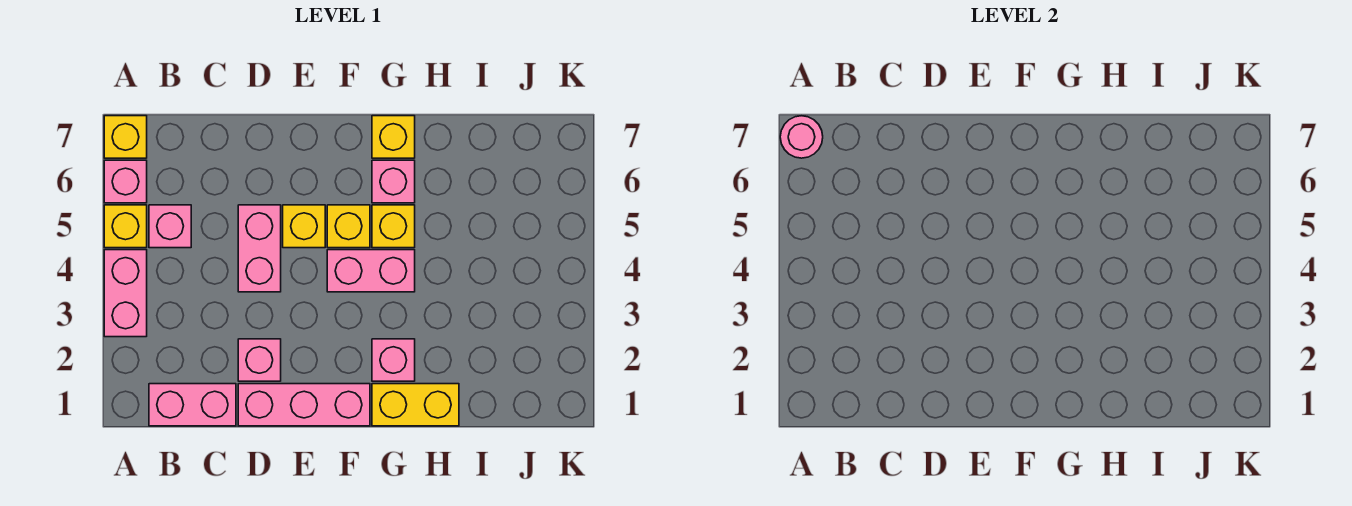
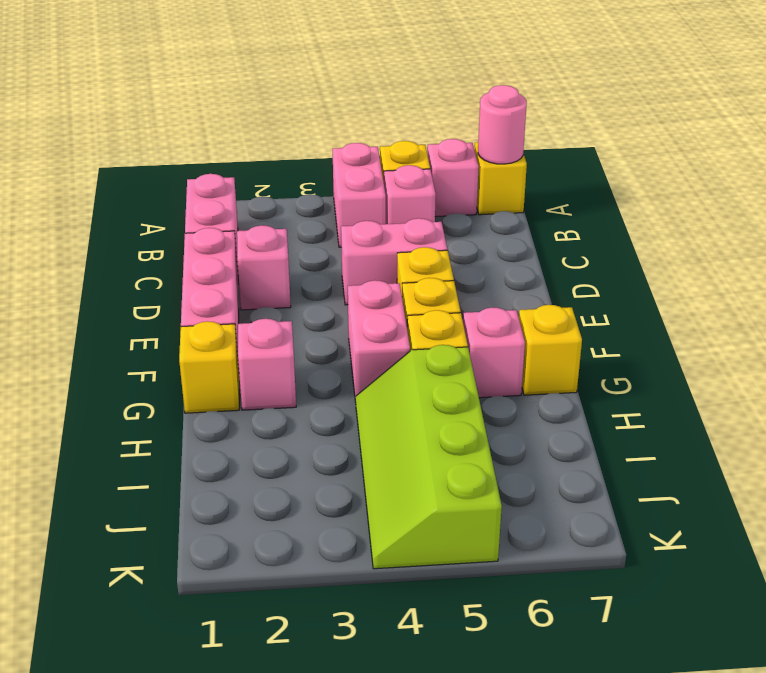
pink 1x2 brick [104,250,147,337] -> pink 1x2 brick turned to [332,143,386,247]
yellow 1x2 brick [372,384,459,426] -> yellow 1x1 brick [179,321,239,413]
none -> lime 2x4 slope [356,345,502,569]

